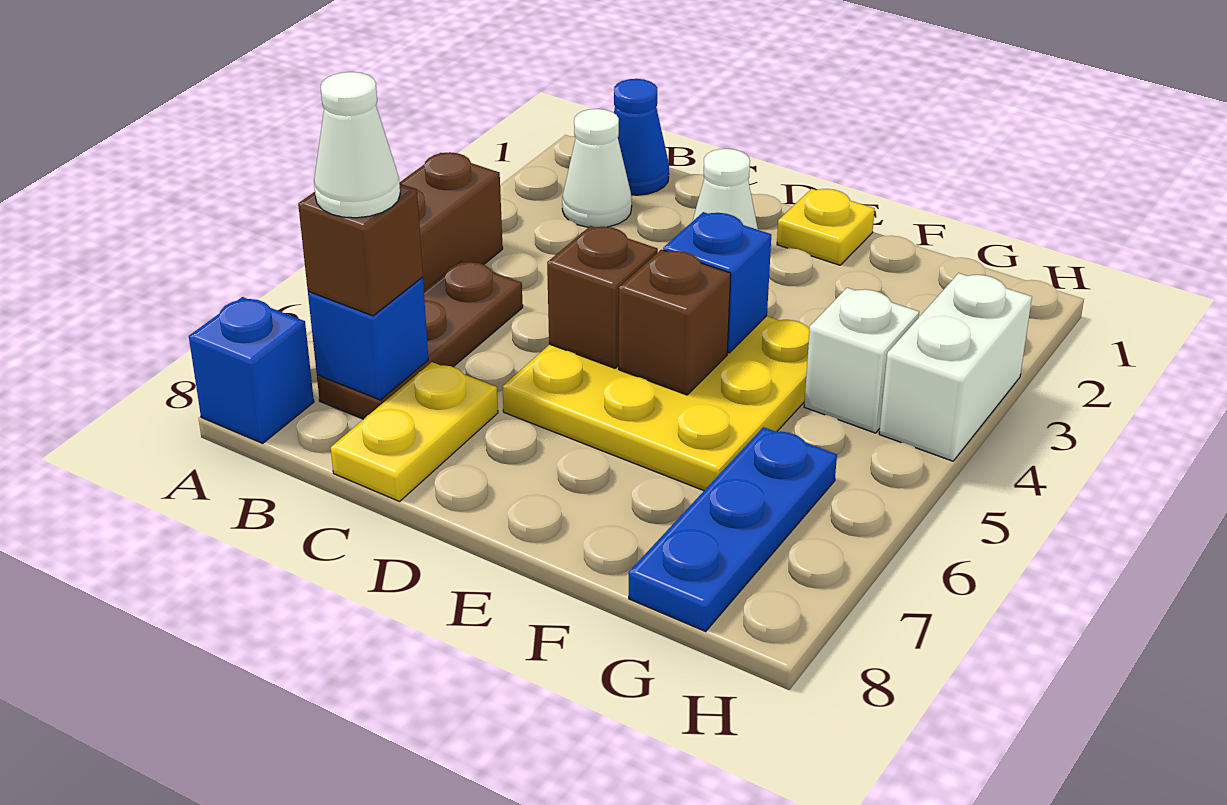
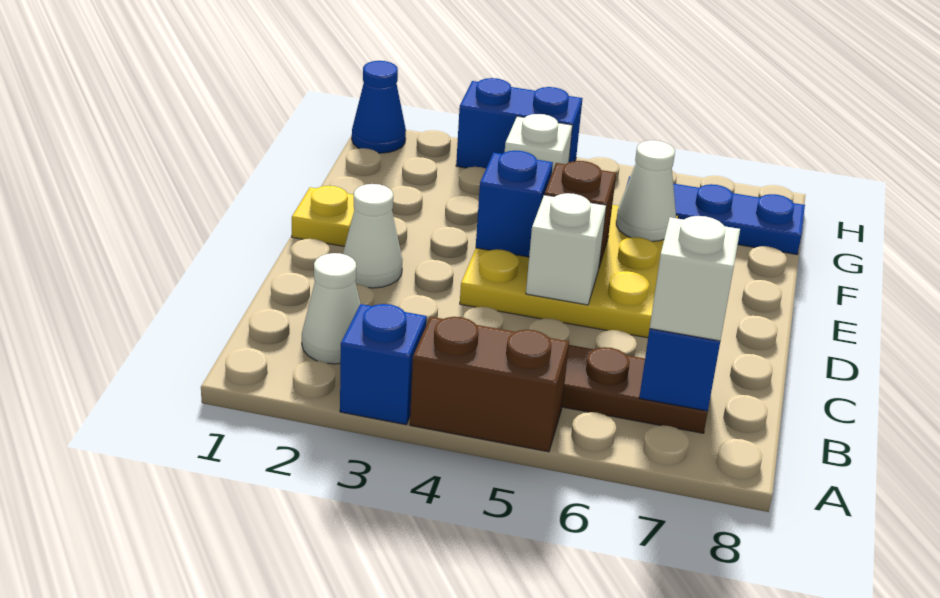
blue 1x1 brick [189,297,314,443] -> blue 1x1 brick moved to [340,304,427,425]
blue 1x1 cone [614,79,669,195] -> blue 1x1 cone moved to [352,61,406,153]
brown 1x1 brick [298,183,423,316] -> white 1x1 brick [650,216,740,341]
white 1x1 cone [314,72,400,218] -> white 1x1 cone moved to [616,140,676,242]
yellow 1x2 plate [331,362,498,502] -> none
brown 1x1 brick [547,226,658,368] -> white 1x1 brick [526,193,606,305]
white 1x2 brick [879,273,1032,461] -> blue 1x2 brick [456,78,583,168]

